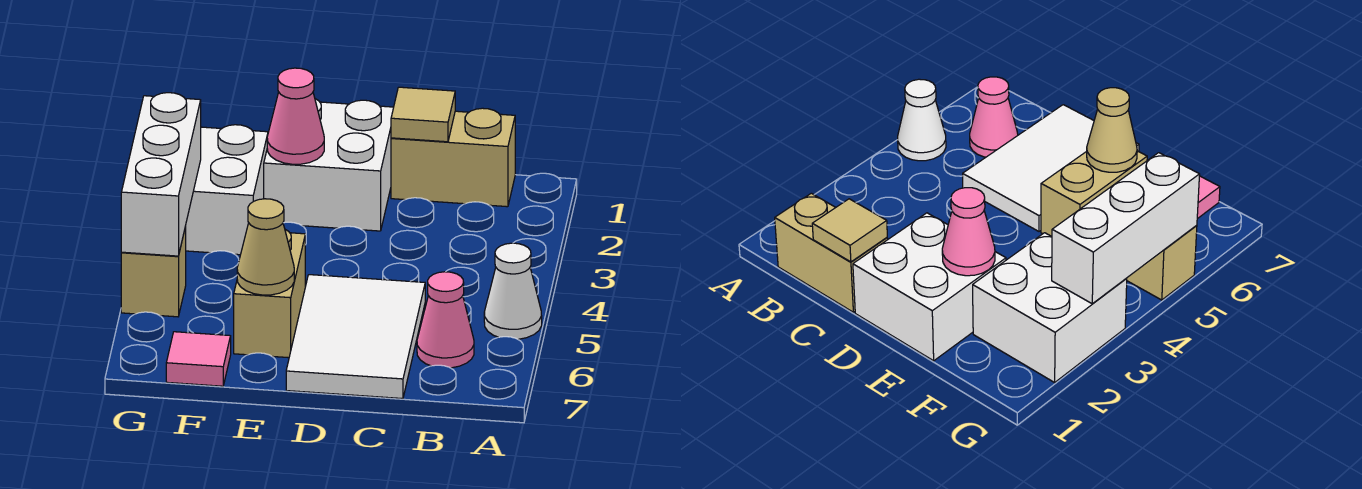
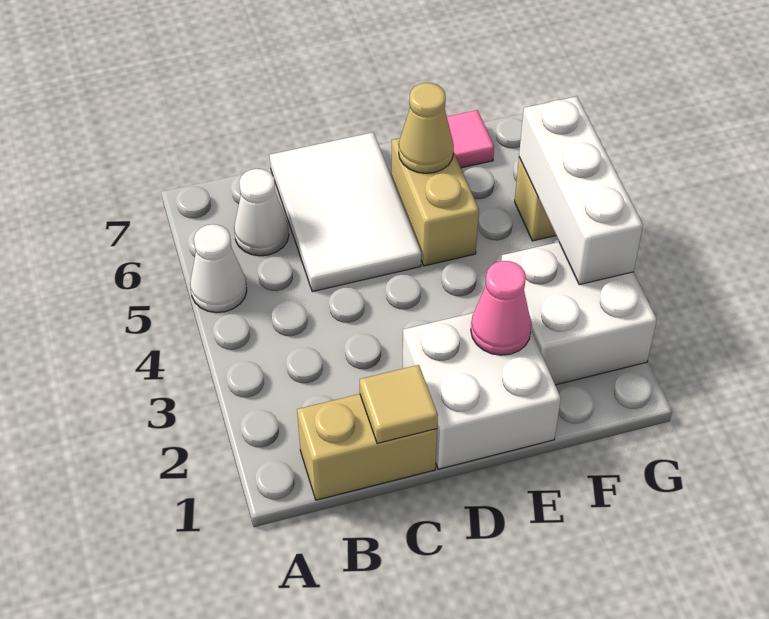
pink 1x1 cone [417,272,474,368] -> white 1x1 cone [234,169,289,256]

